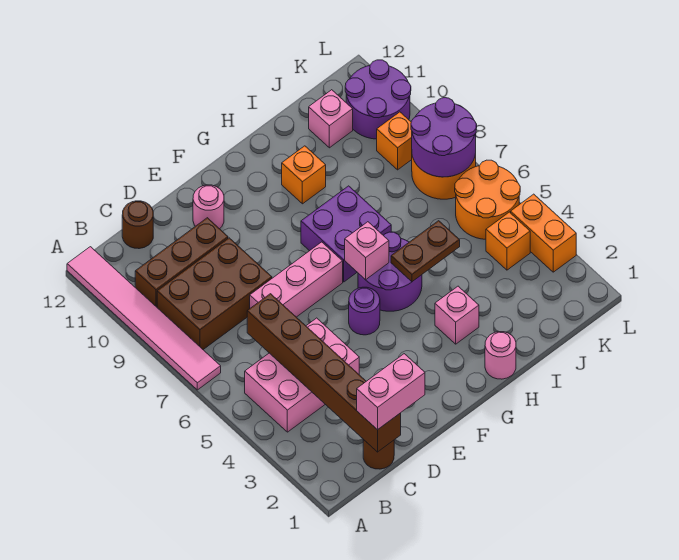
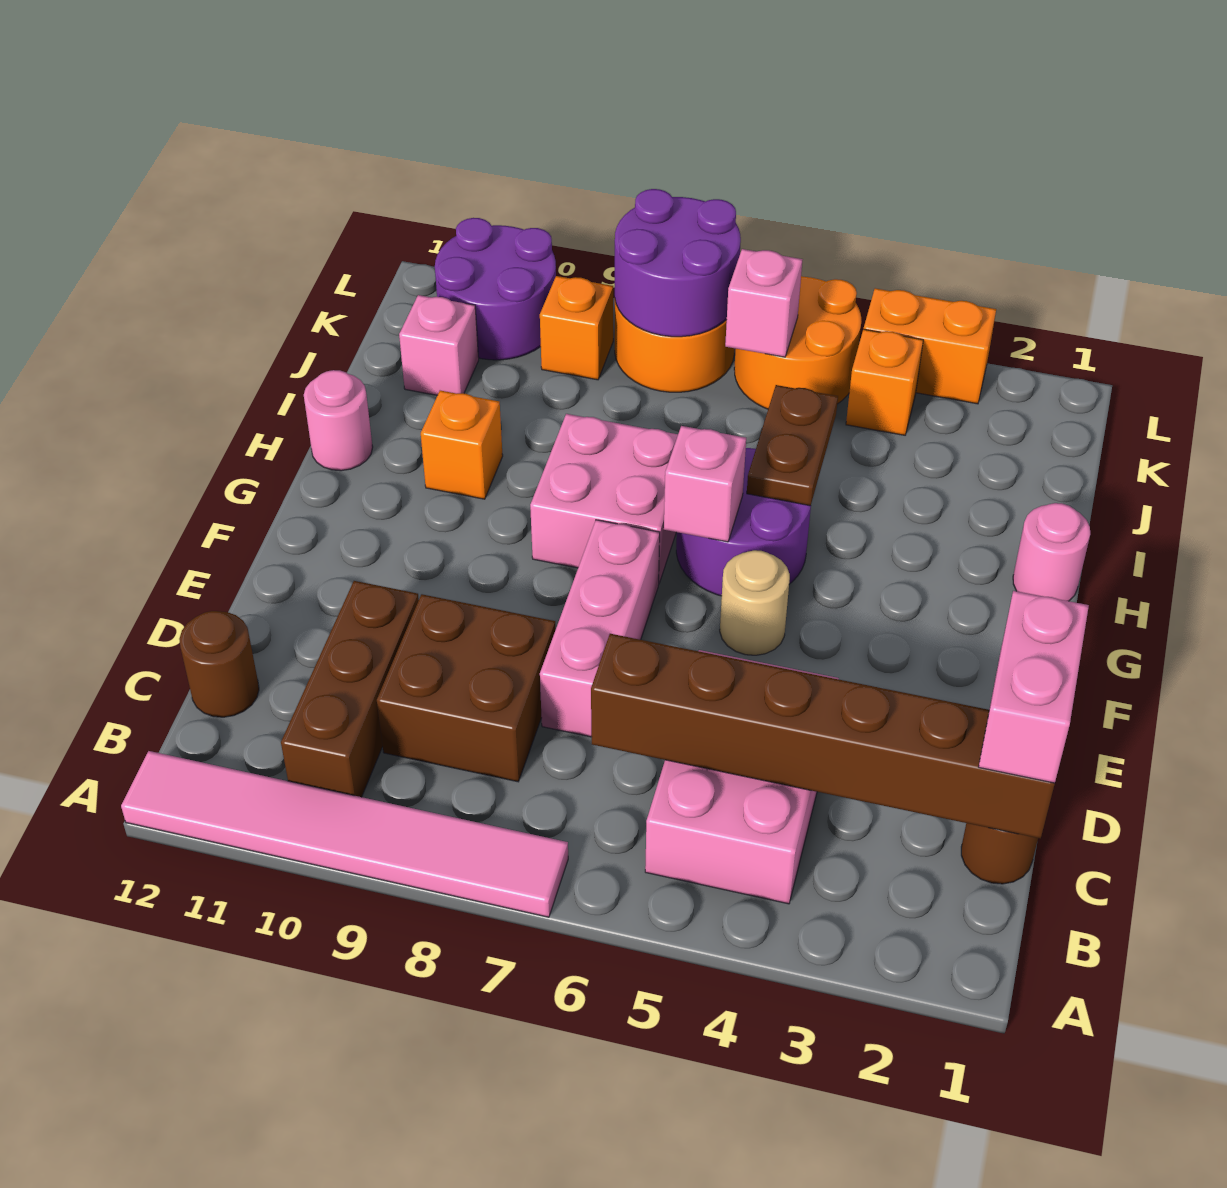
brown 2x3 brick [157,238,272,349] -> brown 2x2 brick [377,594,556,782]
pink 1x1 round brick [193,185,224,229] -> pink 1x1 round brick moved to [304,370,373,471]
purple 1x1 round brick [349,287,380,335] -> tan 1x1 round brick [720,550,790,655]
purple 2x2 brick [301,186,391,282] -> pink 2x2 brick [530,414,678,583]
pink 1x1 brick [435,286,479,344] -> pink 1x1 brick moved to [725,249,802,357]

